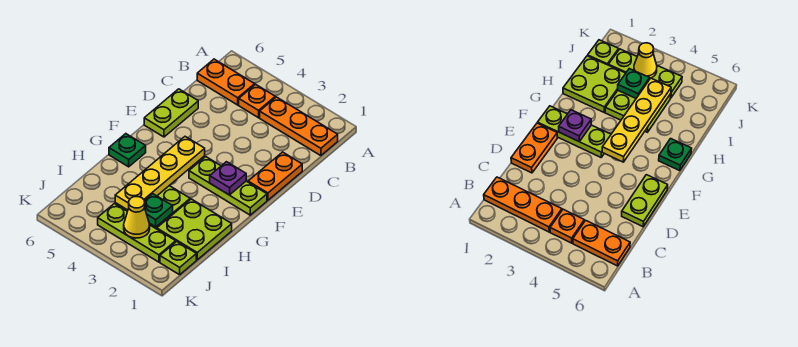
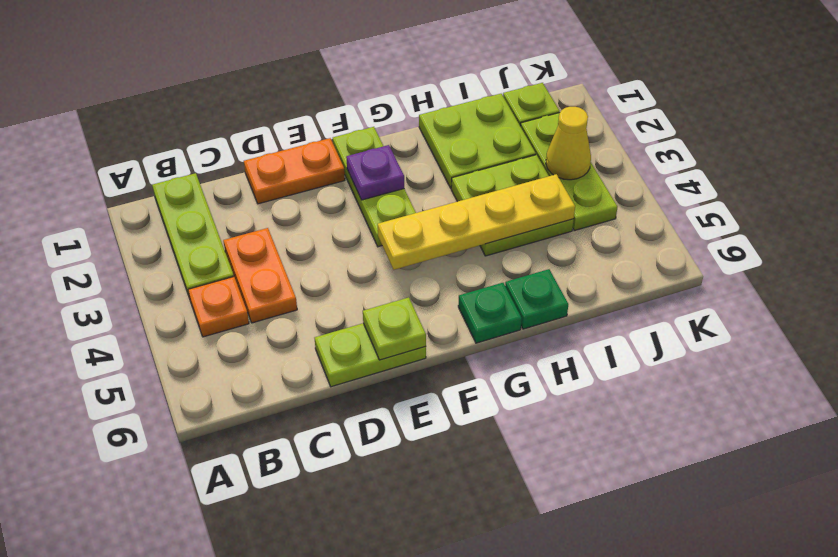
orange 1x3 plate [260,97,338,156] -> lime 1x3 plate [152,173,234,298]
orange 1x2 plate [197,59,255,105] -> orange 1x2 plate moved to [223,228,297,323]
none -> lime 1x1 plate [363,297,426,360]
green 1x1 plate [144,194,173,227] -> green 1x1 plate moved to [505,269,568,329]

